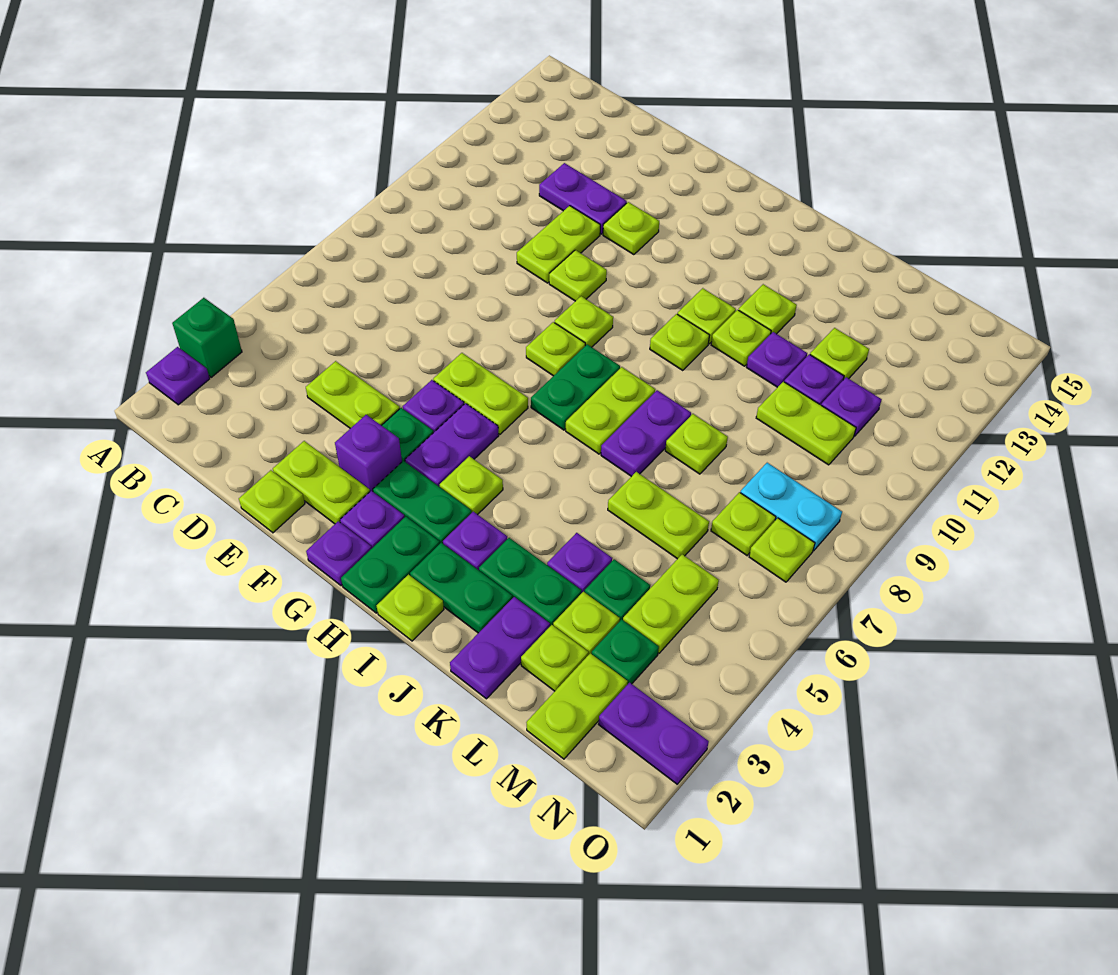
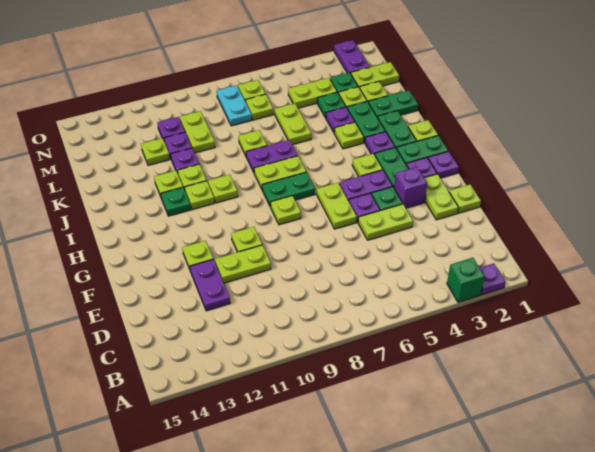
lime 1x2 plate [306,361,400,428] -> lime 1x2 plate turned to [358,204,413,240]
lime 1x1 plate [555,296,613,347] -> lime 1x1 plate moved to [334,122,364,149]
none -> green 1x1 plate [161,187,191,216]
purple 1x2 plate [450,597,550,699] -> green 1x2 plate [368,90,418,117]

